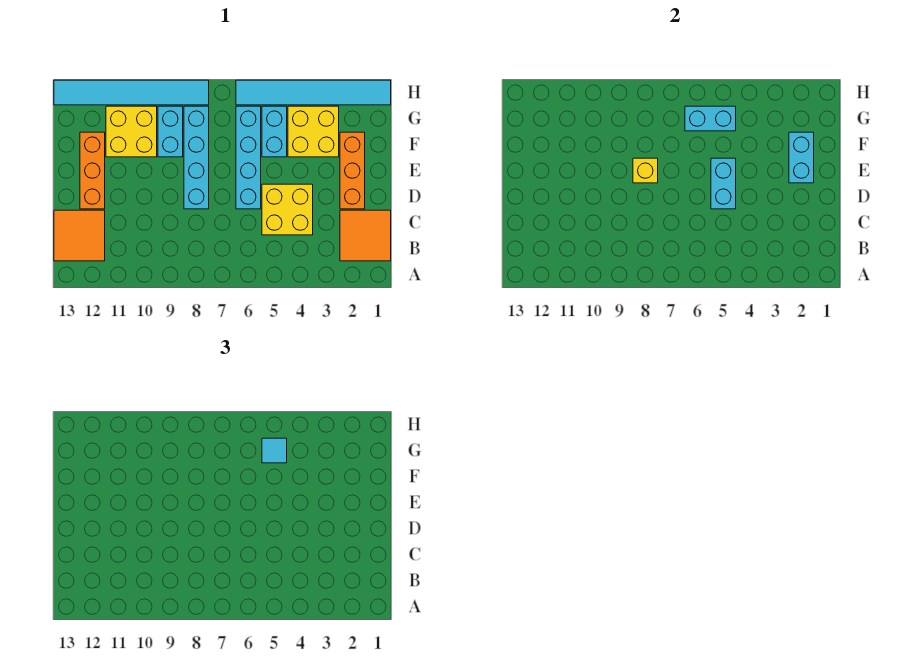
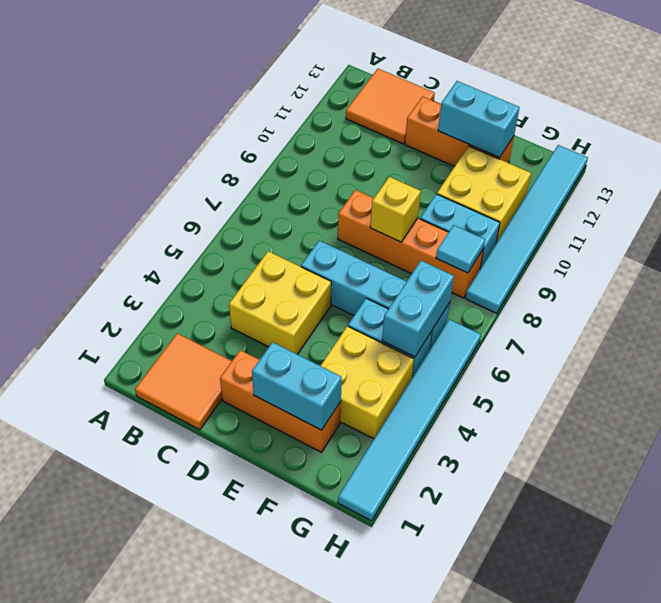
cyan 1x2 brick [711,158,736,209] -> cyan 1x2 brick moved to [438,81,520,157]
cyan 1x4 brick [184,106,209,209] -> orange 1x4 brick [338,190,484,298]
cyan 1x1 tile [262,438,287,463] -> cyan 1x1 tile moved to [436,225,485,273]

